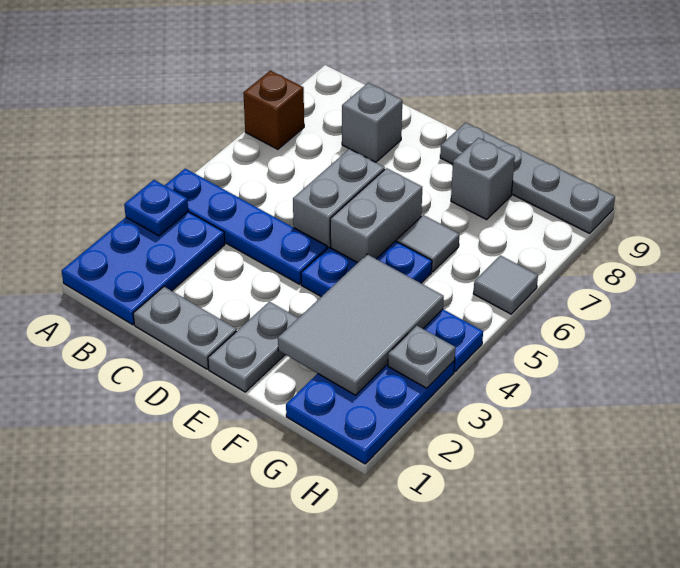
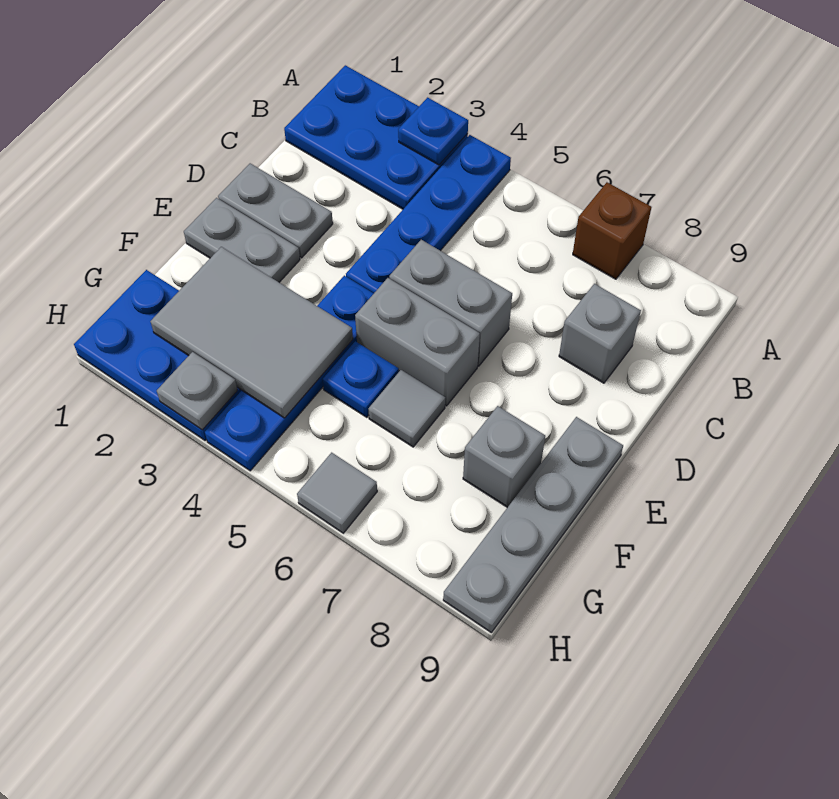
grey 1x2 plate [133,287,237,369] -> grey 1x2 plate turned to [218,163,333,258]

